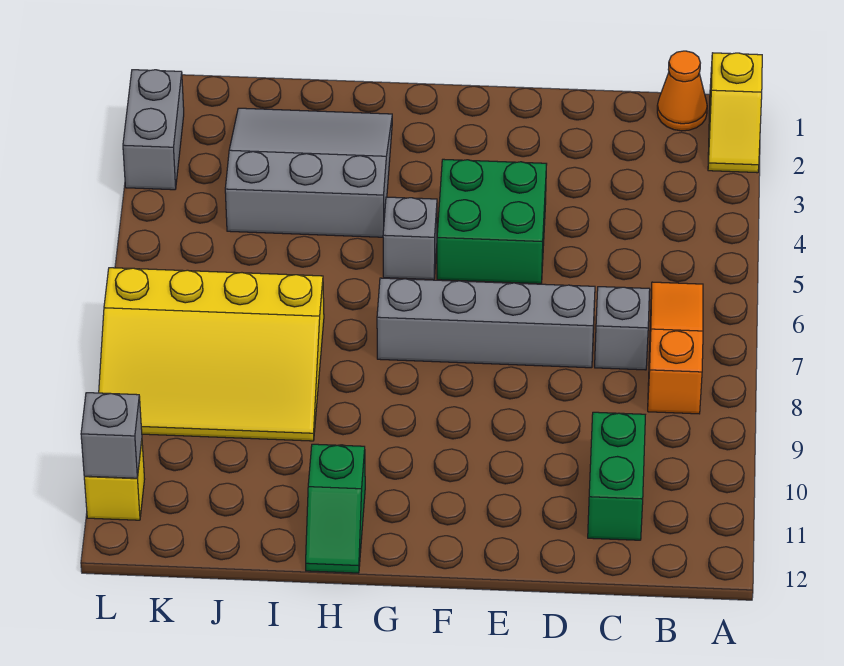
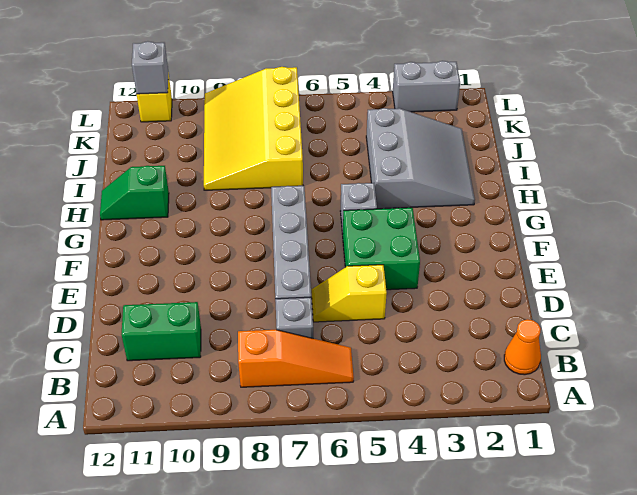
yellow 1x2 slope [708,53,762,173] -> yellow 1x2 slope moved to [312,265,387,322]

